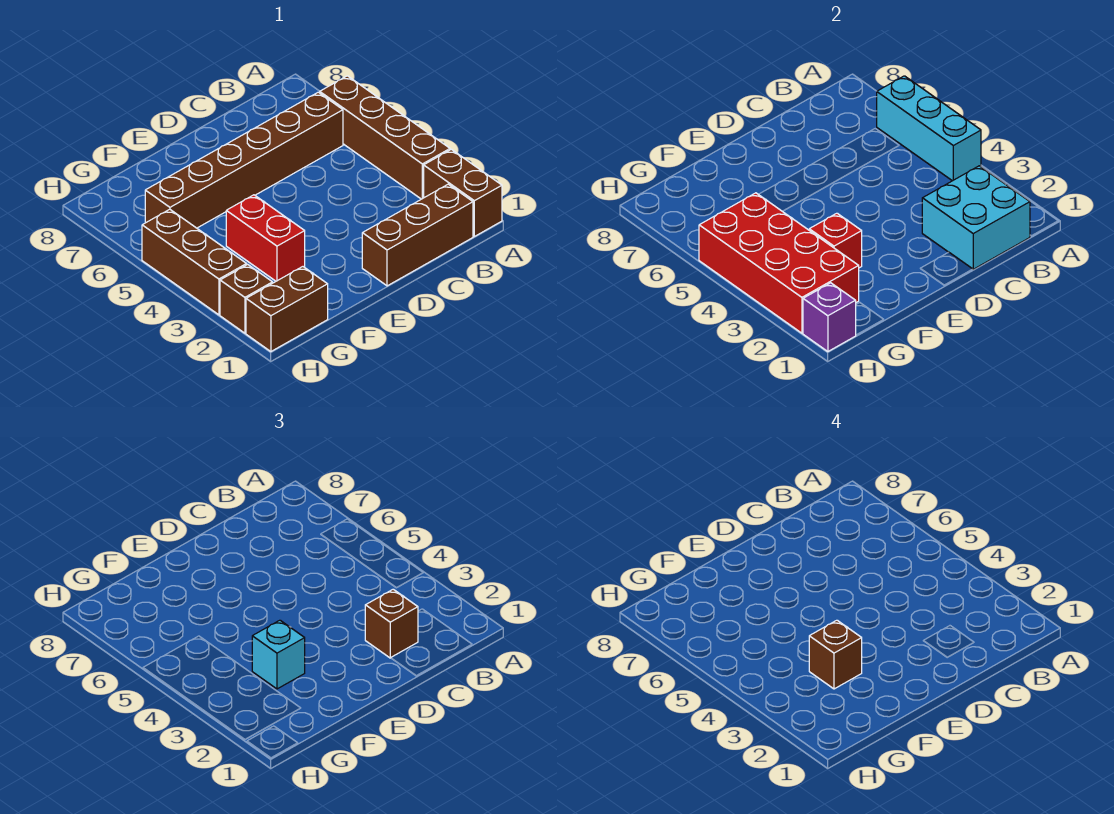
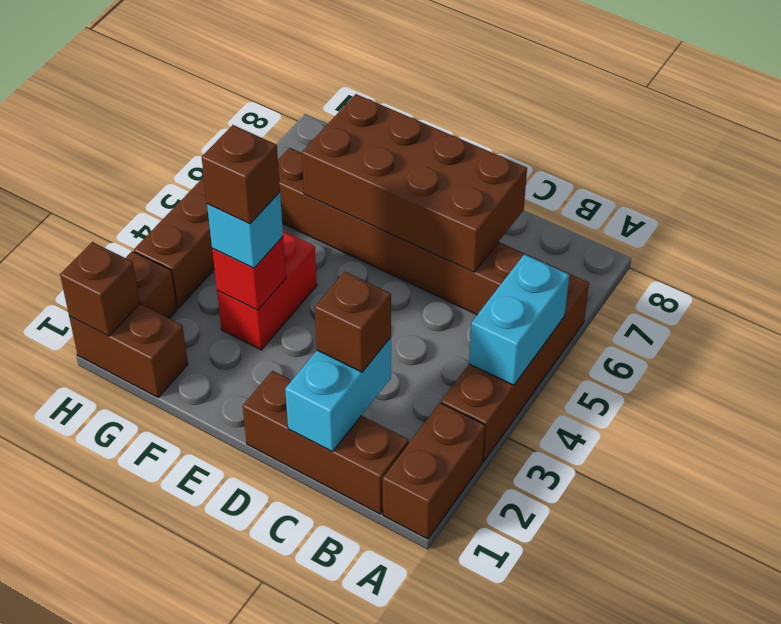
cyan 1x3 brick [877,76,981,181] -> cyan 1x2 brick [469,254,569,385]
cyan 2x2 brick [922,166,1030,269] -> cyan 1x2 brick [285,337,391,452]
none -> brown 2x4 brick [302,94,527,272]
red 2x4 brick [699,193,859,333] -> none
purple 1x1 brick [803,283,856,352] -> brown 1x1 brick [60,242,140,336]

